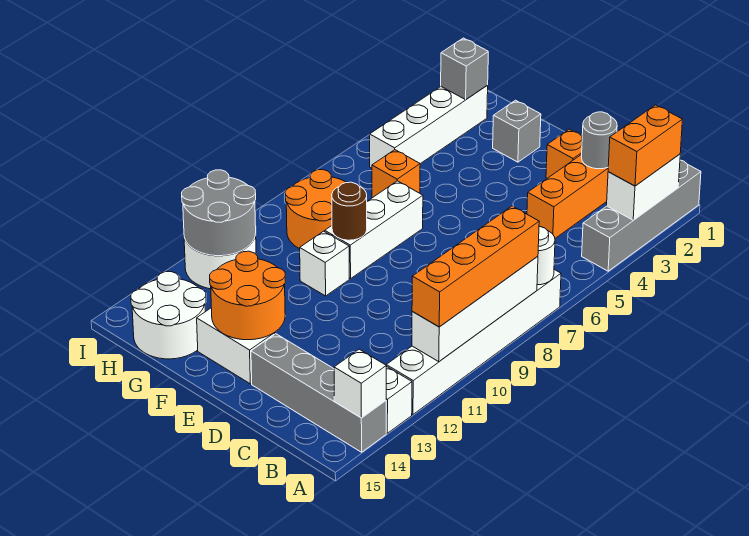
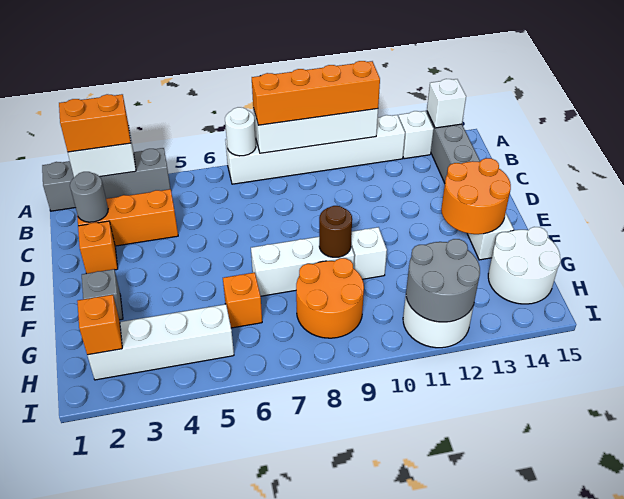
grey 1x1 brick [441,38,488,100] -> orange 1x1 brick [77,295,122,355]

